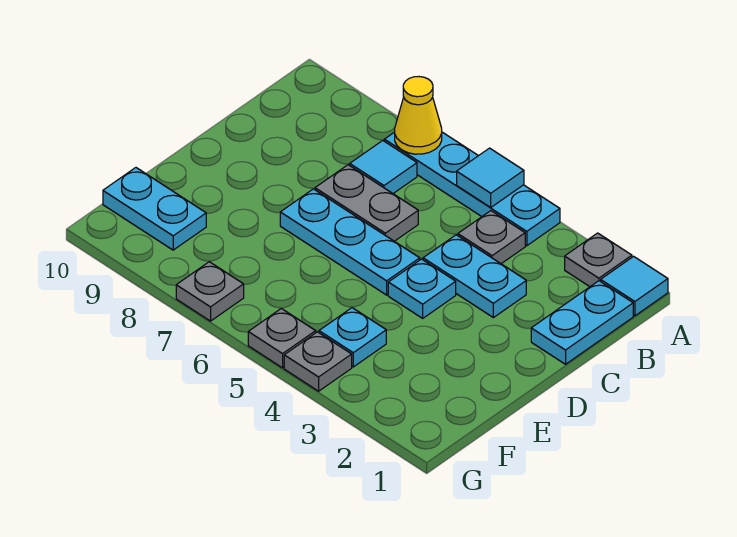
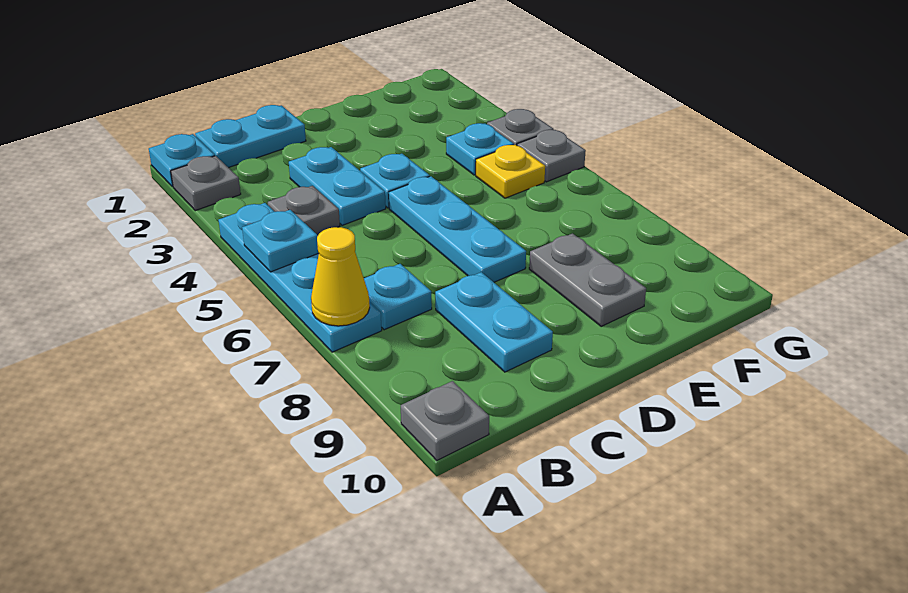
cyan 1x1 tile [601,256,668,316] -> cyan 1x1 plate [149,134,215,187]
cyan 1x1 tile [457,148,524,208] -> cyan 1x1 plate [242,210,318,272]
cyan 1x1 tile [350,141,417,193] -> cyan 1x1 plate [364,264,432,330]
grey 1x2 plate [315,165,418,241] -> grey 1x2 plate moved to [529,233,646,326]
none -> yellow 1x1 plate [476,145,545,198]
cyan 1x2 plate [103,168,206,250] -> cyan 1x2 plate moved to [435,272,553,372]
grey 1x1 plate [176,262,244,321] -> grey 1x1 plate moved to [401,381,489,460]

